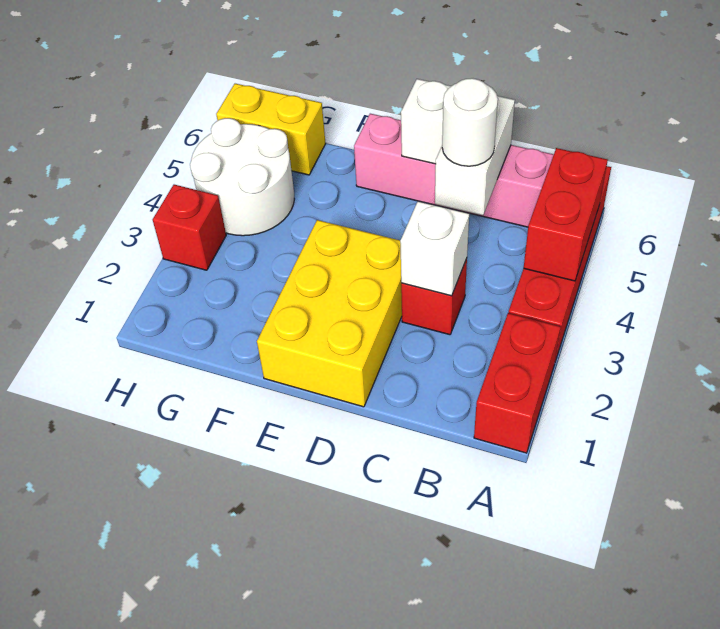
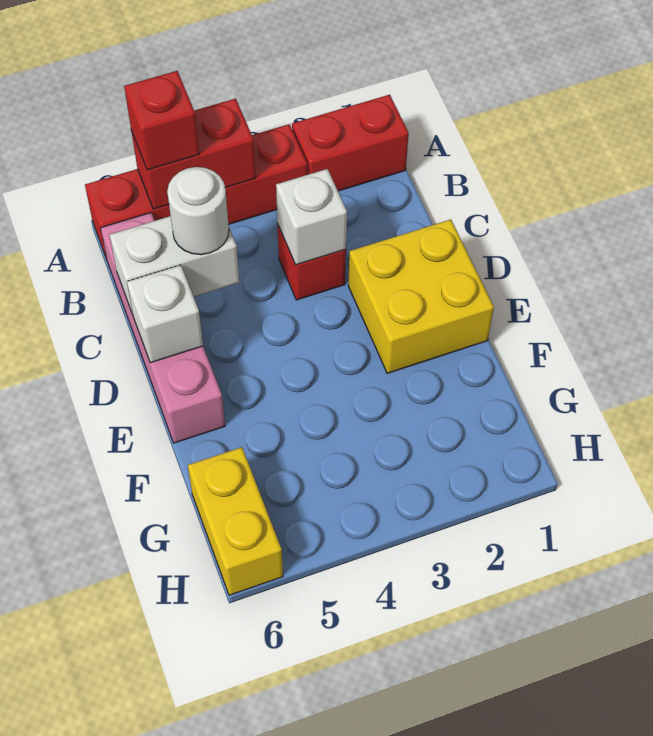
yellow 2x3 brick [257,220,402,407] -> yellow 2x2 brick [348,220,494,373]
white 2x2 round brick [190,118,294,236] -> none
red 1x1 brick [153,185,226,270] -> red 1x1 brick moved to [124,71,199,170]

